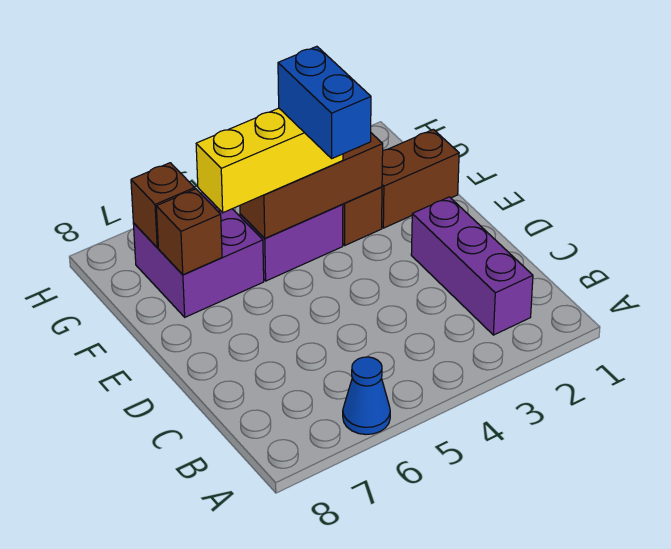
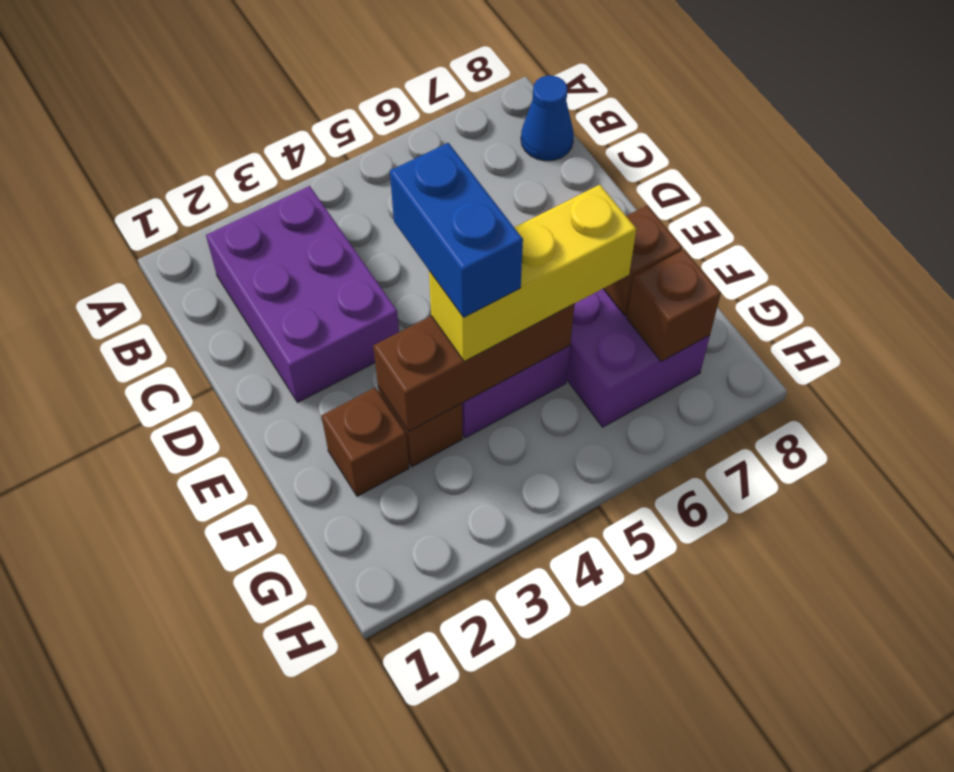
blue 1x1 cone [343,357,390,434] -> blue 1x1 cone moved to [521,76,574,161]
purple 1x3 brick [411,197,533,335] -> purple 2x3 brick [206,186,399,403]
brown 1x2 brick [382,129,459,228] -> brown 1x1 brick [321,388,409,496]

